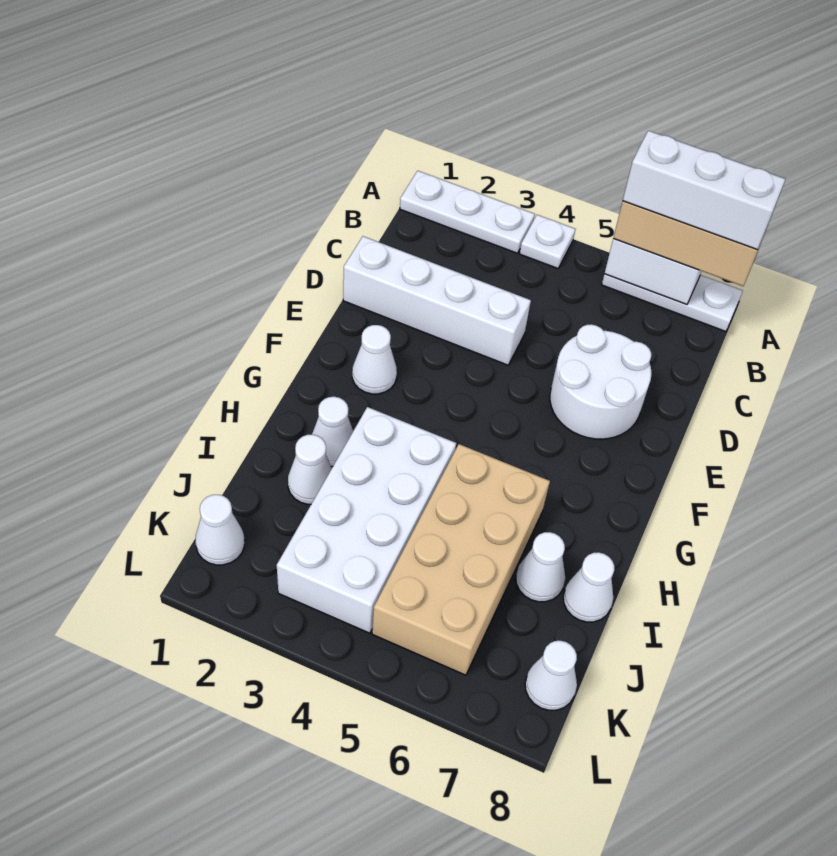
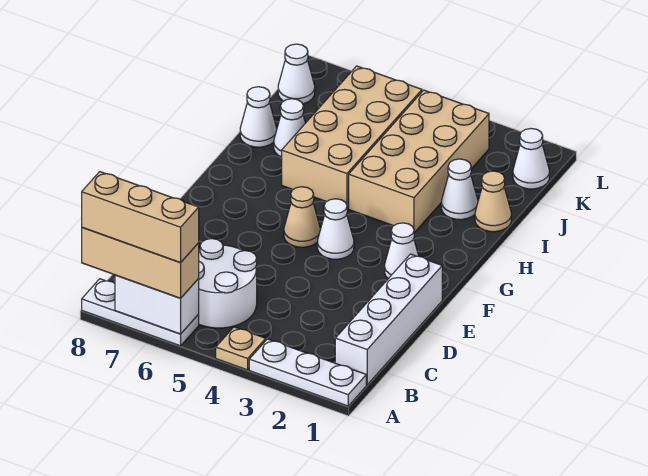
white 1x1 plate [520,215,575,268] -> tan 1x1 plate [216,327,266,370]
white 1x3 brick [623,131,785,250] -> tan 1x3 brick [82,172,199,263]
white 1x4 brick [343,236,531,365] -> white 1x4 brick turned to [335,254,442,385]
white 2x2 round brick [550,324,652,439] -> white 2x2 round brick moved to [198,239,257,328]
none -> tan 1x1 cone [284,187,320,247]
white 1x1 cone [312,397,353,466] -> white 1x1 cone moved to [317,199,354,259]
white 2x4 brick [277,407,456,633] -> tan 2x4 brick [349,90,489,233]
none -> tan 1x1 cone [475,171,511,232]

